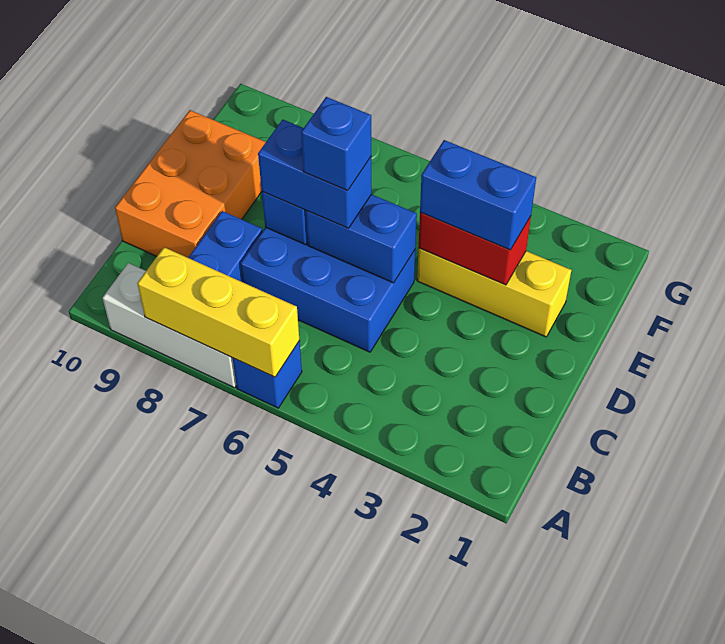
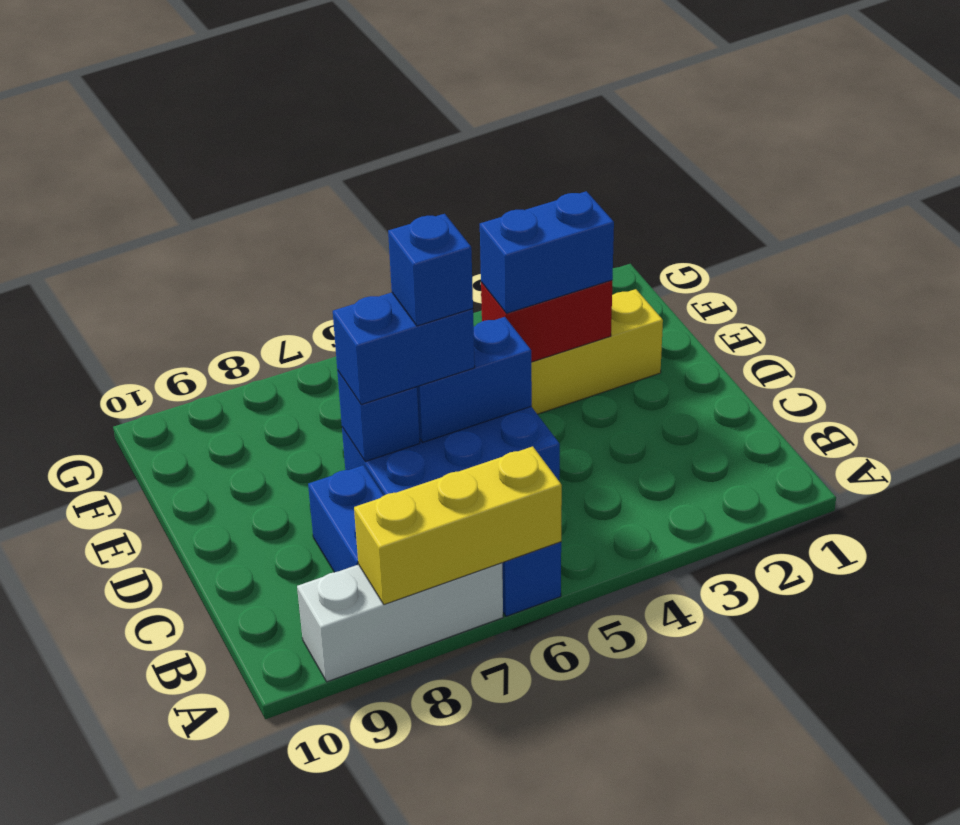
orange 2x3 brick [115,110,266,258] -> none

